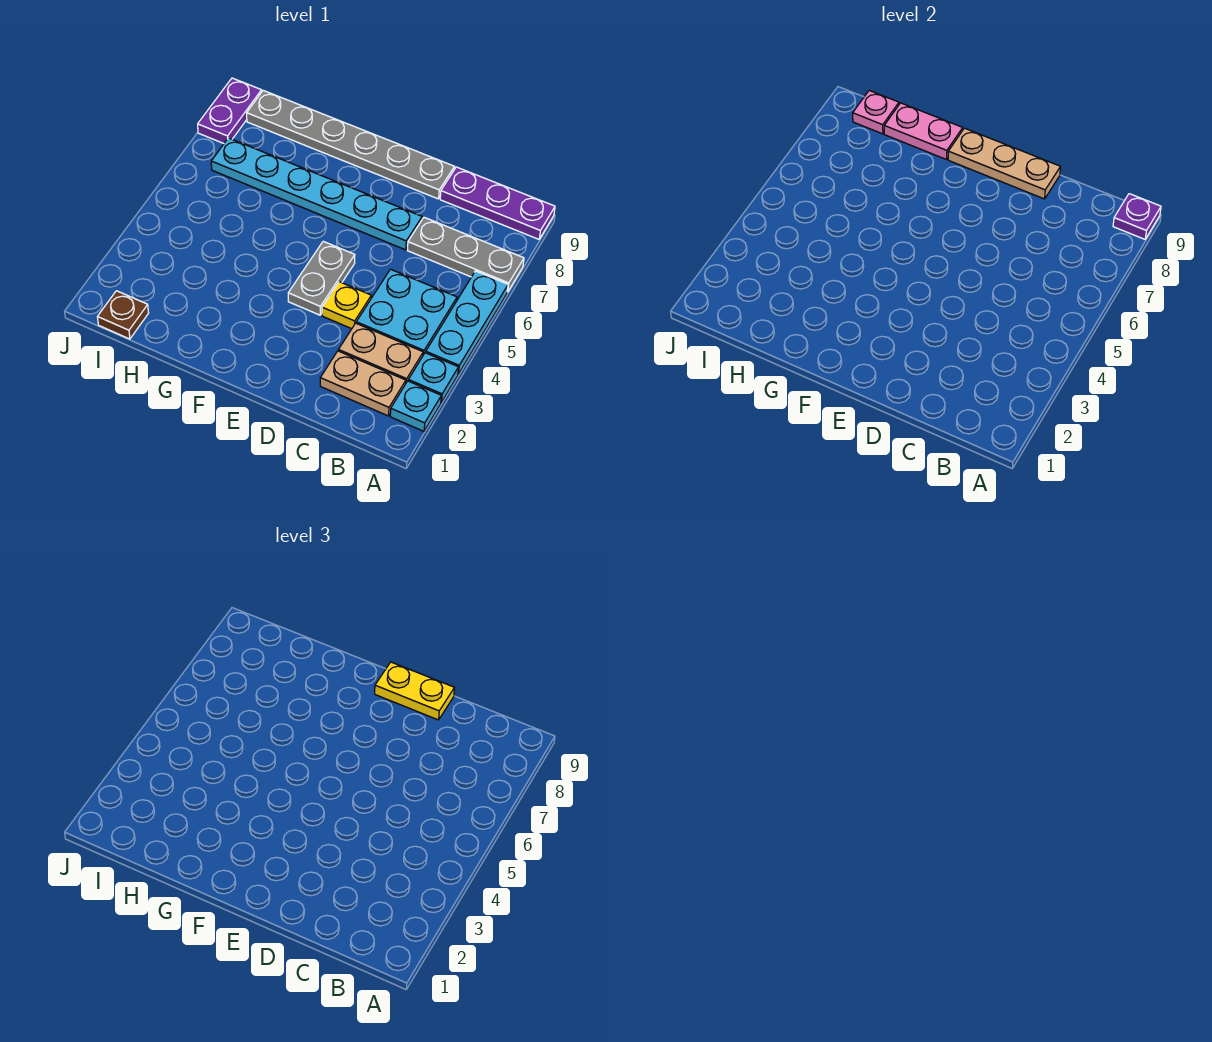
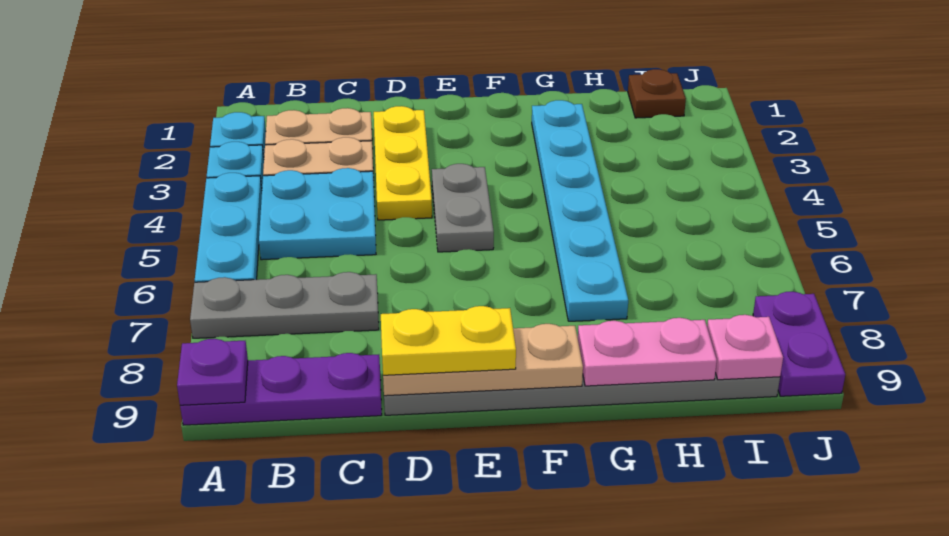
yellow 1x1 plate [322,282,371,329] -> yellow 1x3 plate [374,106,432,220]
cyan 1x6 plate [211,138,422,250] -> cyan 1x6 plate turned to [532,100,628,321]

